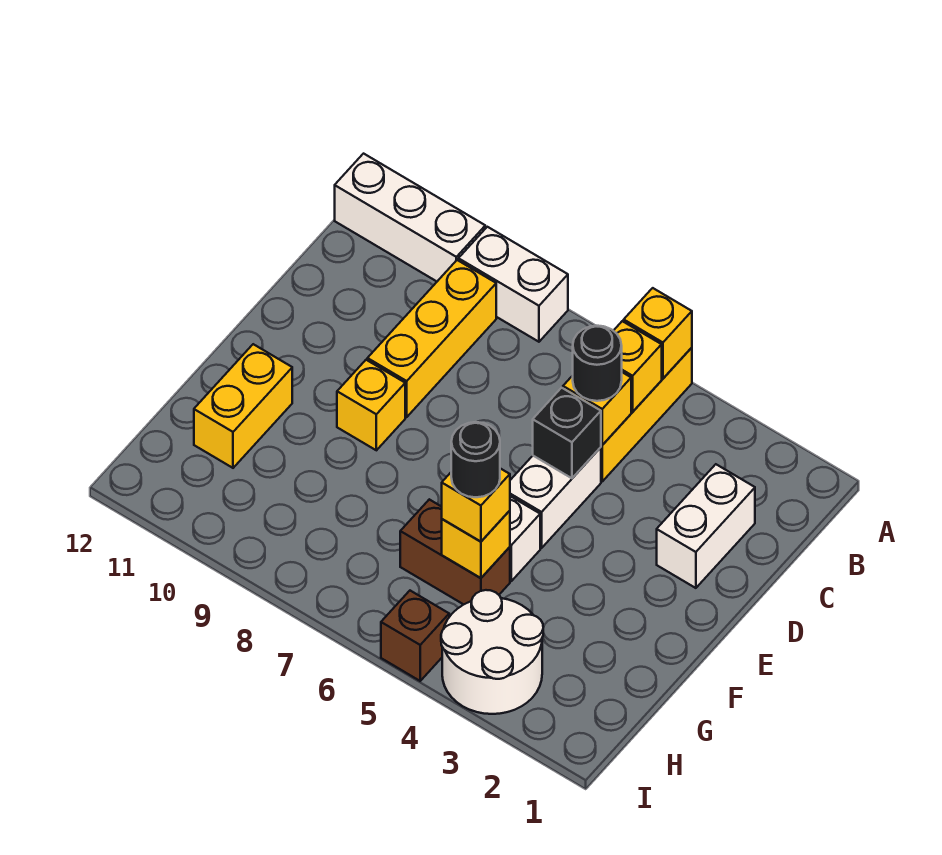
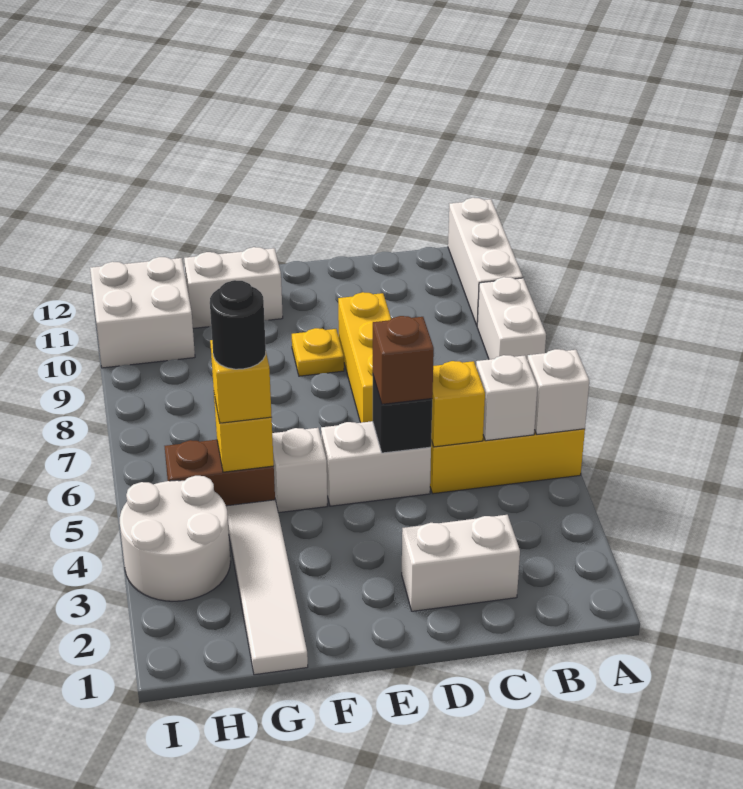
yellow 1x1 brick [624,288,692,379] -> white 1x1 brick [527,349,589,434]
yellow 1x1 brick [614,321,662,412] -> white 1x1 brick [476,355,537,441]
yellow 1x3 brick [367,260,496,417] -> yellow 1x3 brick turned to [338,292,391,423]
black 1x1 round brick [573,326,622,401] -> none
yellow 1x1 brick [337,360,405,450] -> yellow 1x1 plate [292,328,344,376]
yellow 1x2 brick [194,344,292,468] -> white 1x2 brick [184,247,283,328]
none -> white 1x4 tile [226,500,308,675]
brown 1x2 brick [400,499,510,605] -> brown 1x2 brick turned to [165,440,275,506]
none -> white 2x2 brick [90,257,195,368]
brown 1x1 brick [381,591,449,681] -> brown 1x1 brick moved to [373,316,434,404]

